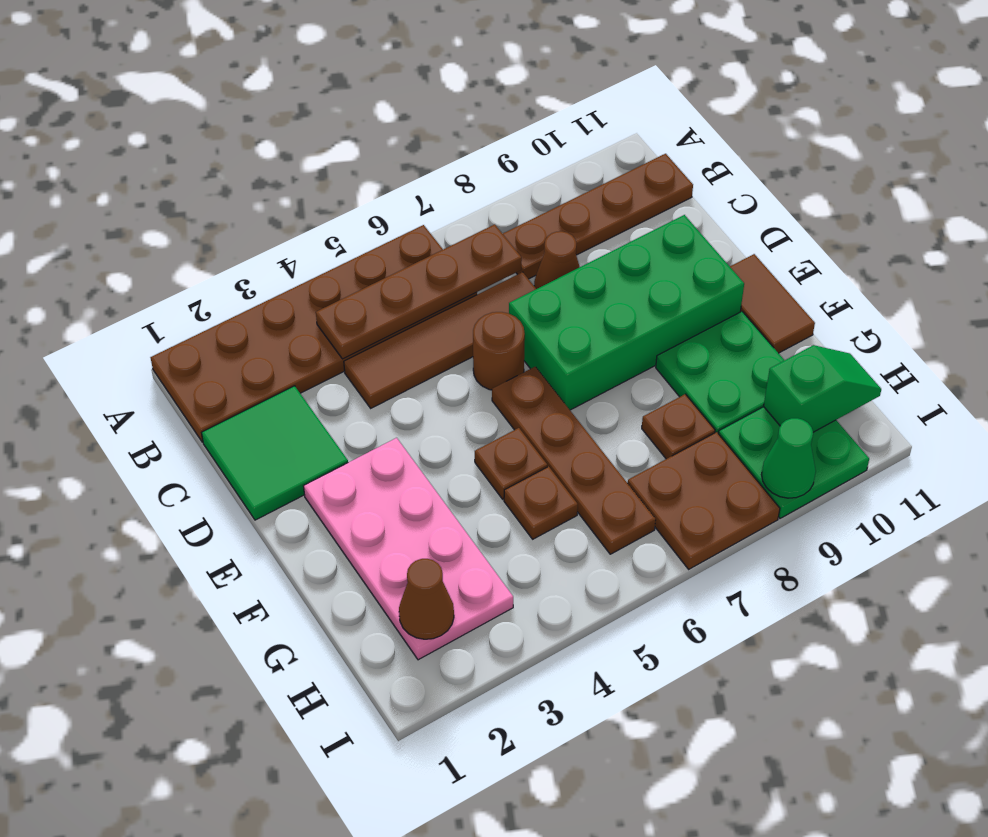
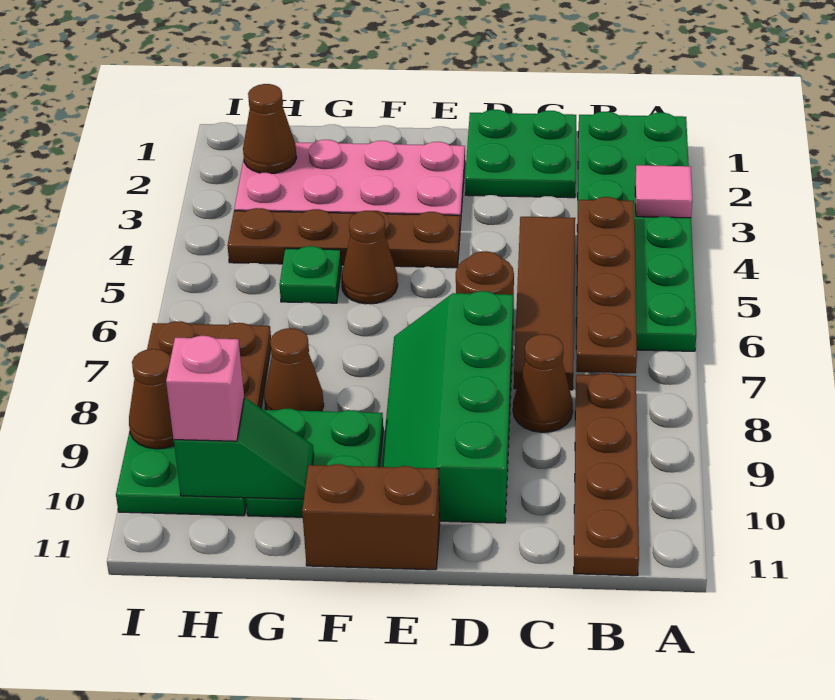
brown 2x6 plate [150,225,477,442] -> green 2x6 plate [576,112,696,351]
none -> pink 1x1 tile [635,165,692,218]
green 2x2 tile [202,386,348,520] -> green 2x2 plate [465,110,576,198]
green 2x4 brick [509,215,744,410] -> green 2x4 slope [381,291,513,523]
brown 1x4 plate [492,367,656,554] -> brown 1x4 plate moved to [228,208,460,268]
brown 1x2 tile [730,254,815,353] -> brown 1x2 brick [302,464,440,570]
brown 1x1 plate [475,428,547,499] -> brown 1x1 cone [341,211,398,304]
brown 1x1 plate [504,466,578,539] -> green 1x1 plate [280,246,341,303]
brown 1x1 plate [642,394,715,459] -> brown 1x1 cone [264,328,324,411]
green 1x2 slope [764,345,881,432] -> green 1x2 slope turned to [174,398,314,499]
none -> pink 1x1 brick [166,336,244,441]
green 1x1 cone [762,418,816,498] -> brown 1x1 cone [129,349,174,449]

